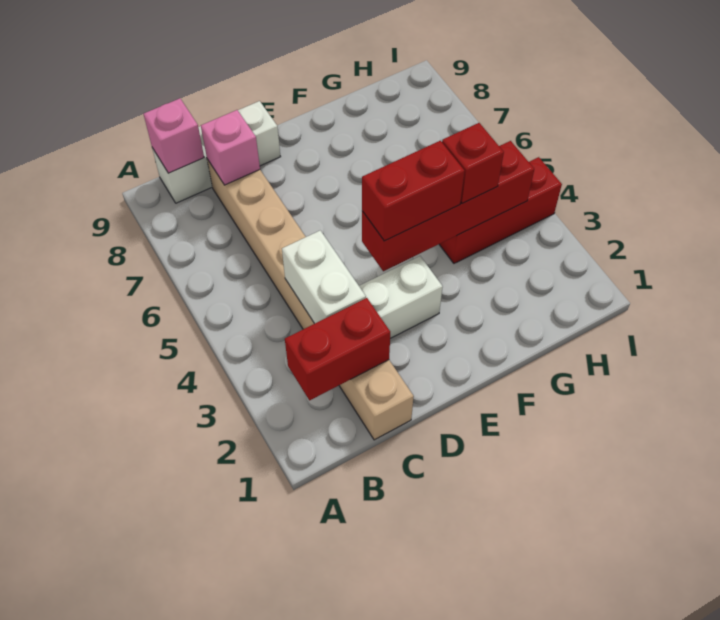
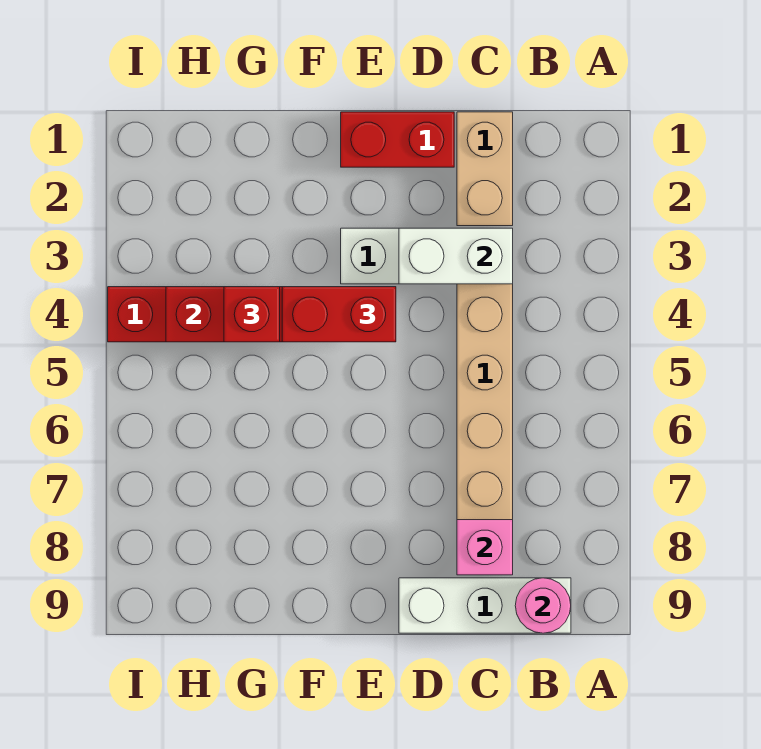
red 1x2 brick [285,298,390,400] -> red 1x2 brick moved to [341,112,454,167]
pink 1x1 brick [144,98,204,173] -> pink 1x1 round brick [515,578,571,633]
white 1x2 brick [282,230,366,324] -> white 1x2 brick turned to [399,228,513,284]

